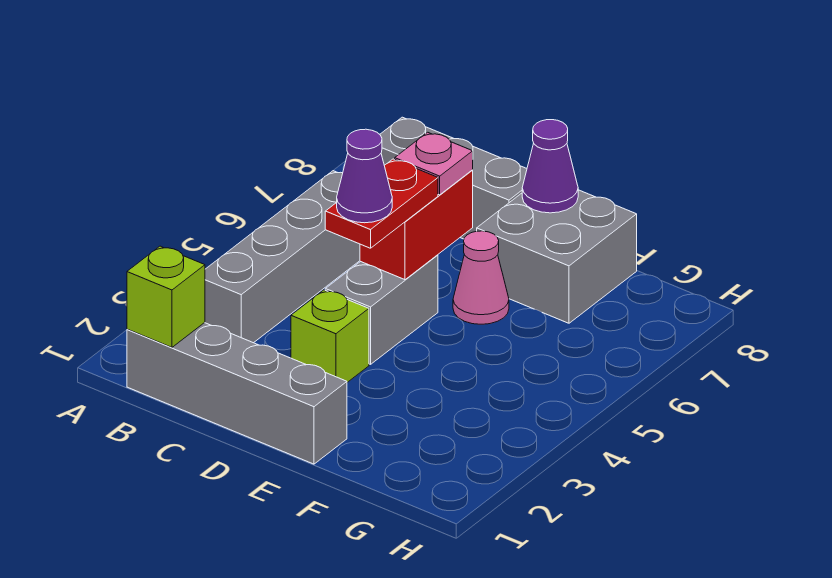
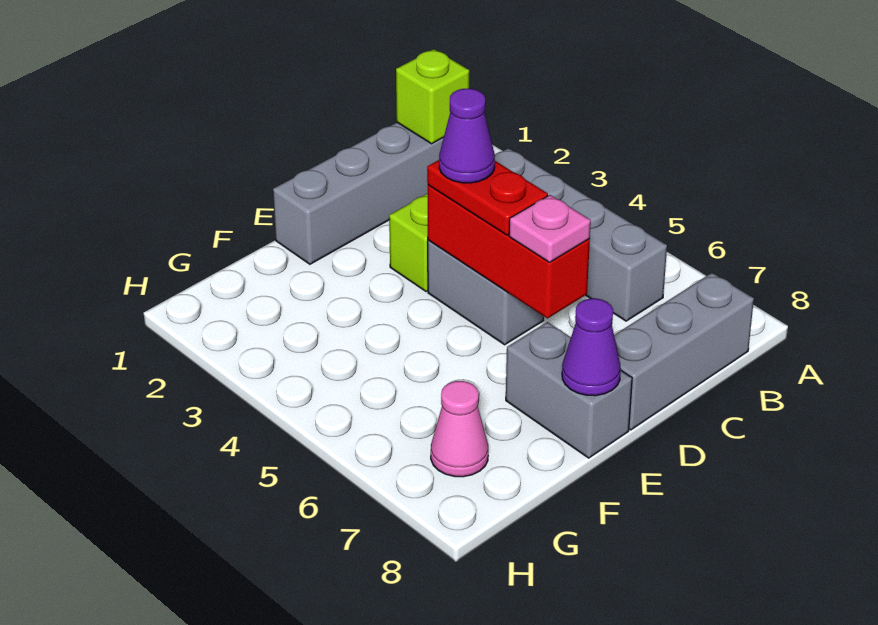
red 1x2 brick [360,170,473,280] -> red 1x3 brick [428,185,590,318]
pink 1x1 cone [453,231,509,324] -> pink 1x1 cone moved to [431,381,488,477]
grey 2x2 brick [477,190,637,323] -> grey 1x2 brick [506,322,632,458]

